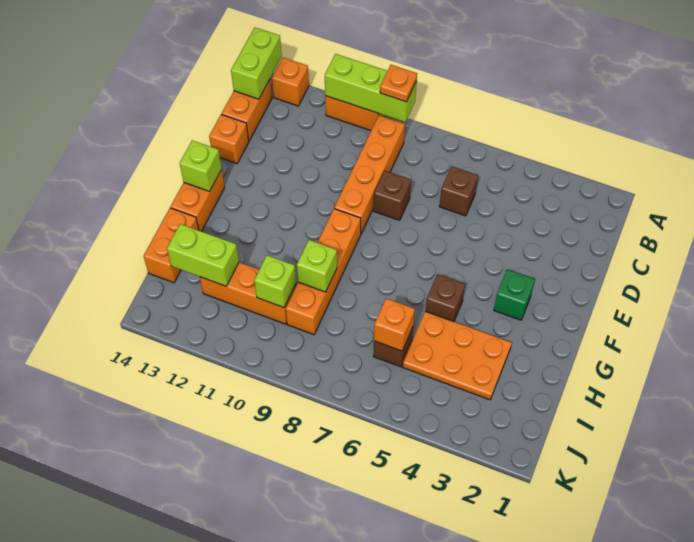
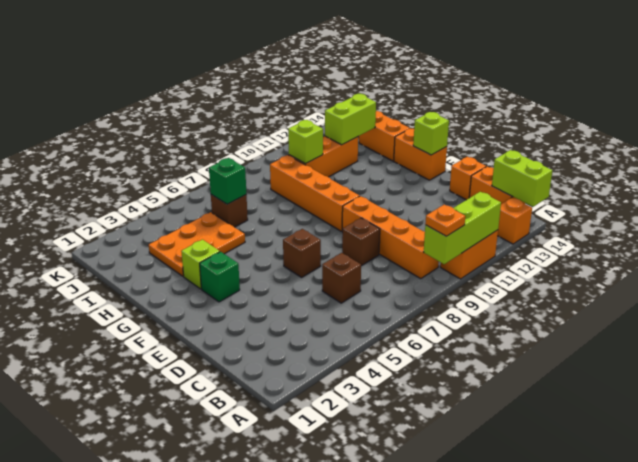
brown 1x1 brick [426,274,465,321] -> brown 1x1 brick moved to [283,229,321,277]
lime 1x1 brick [297,240,337,292] -> lime 1x1 brick moved to [181,240,220,289]
orange 1x1 brick [374,298,415,351] -> green 1x1 brick [209,158,246,204]

